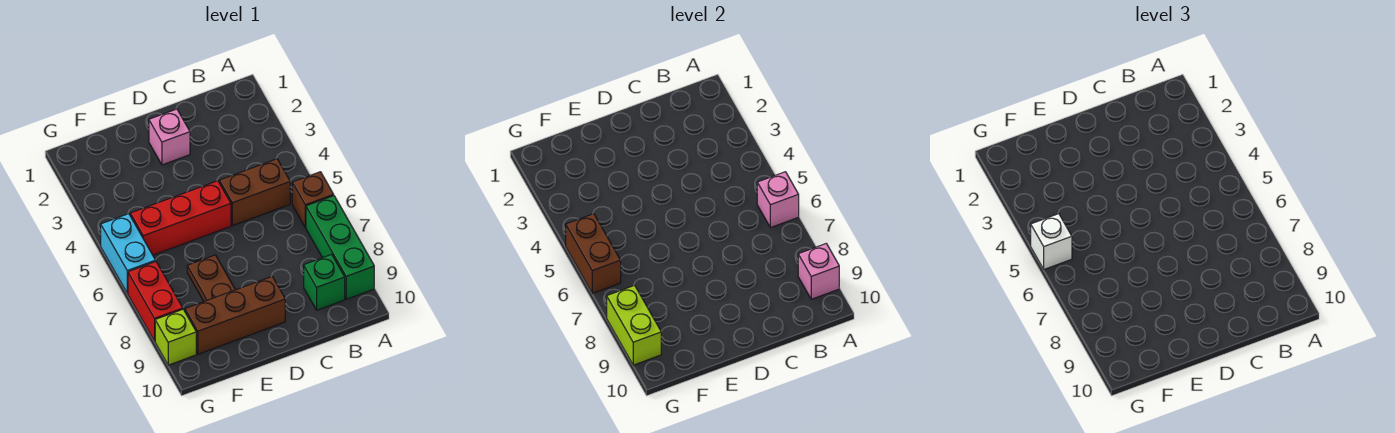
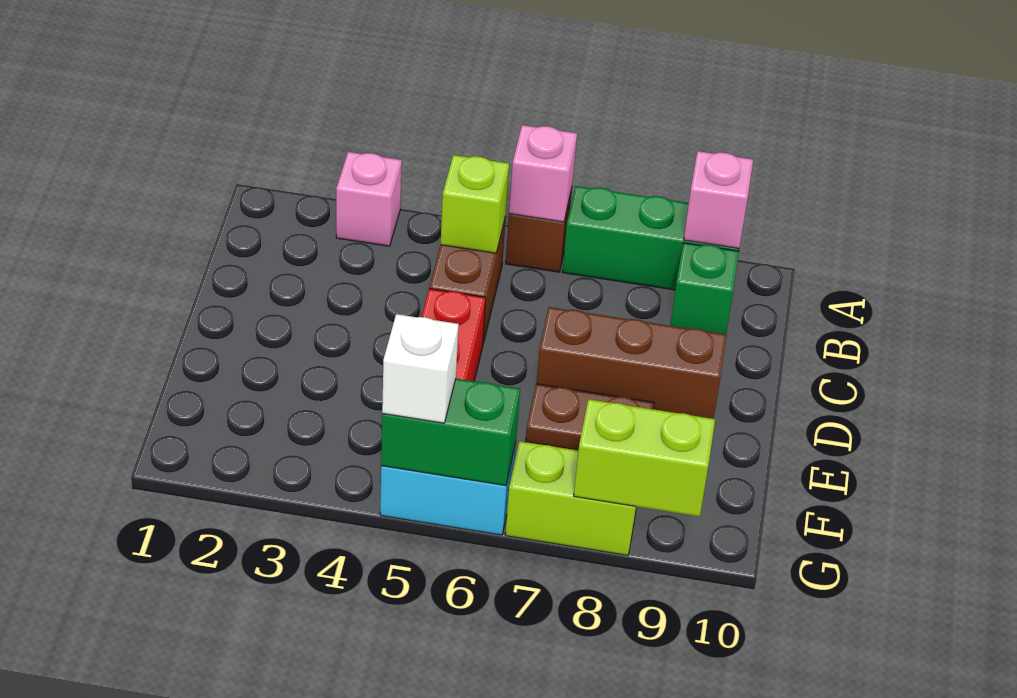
pink 1x1 brick [149,109,190,165] -> pink 1x1 brick moved to [336,152,402,246]
brown 1x3 brick [185,276,285,354] -> brown 1x3 brick turned to [536,307,727,419]
brown 1x2 brick [566,214,621,293] -> green 1x2 brick [381,379,520,486]
red 1x2 brick [128,262,183,341] -> lime 1x2 brick [505,441,637,556]
lime 1x1 brick [155,309,196,365] -> lime 1x1 brick moved to [441,155,509,253]

